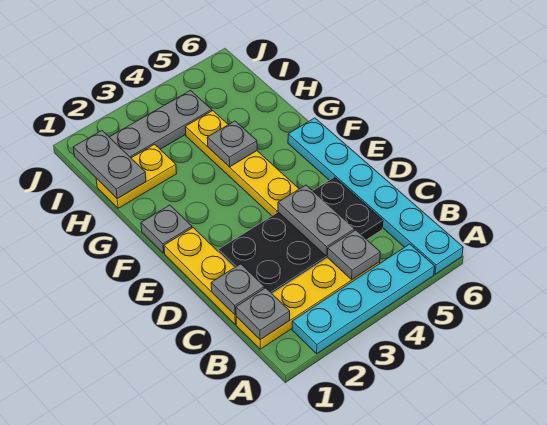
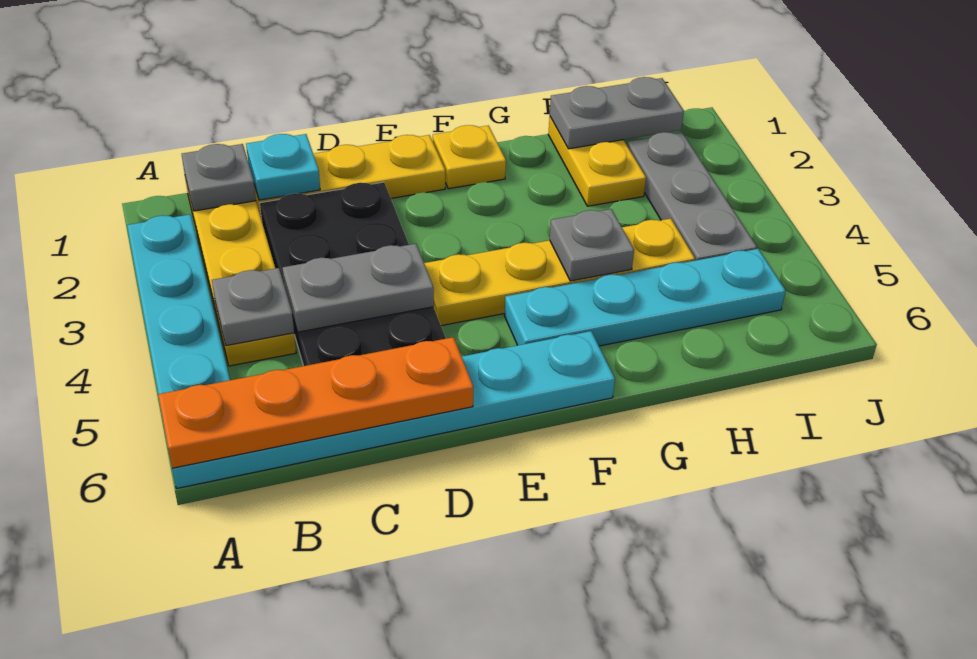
none -> orange 1x4 plate [158,337,473,468]
grey 1x1 plate [211,264,264,315] -> cyan 1x1 plate [246,134,320,200]
grey 1x1 plate [141,205,192,253] -> yellow 1x1 plate [433,125,506,189]
none -> cyan 1x4 plate [504,249,786,346]

